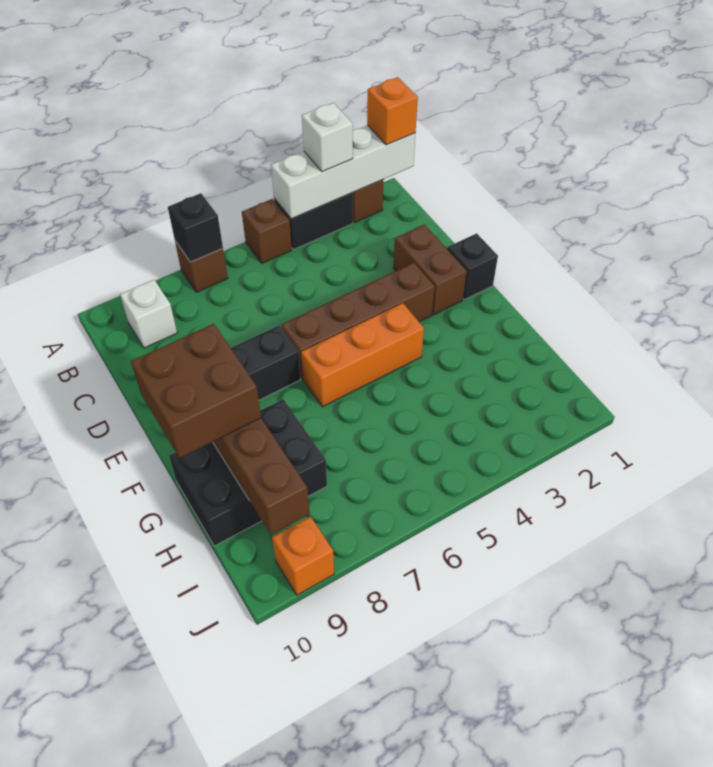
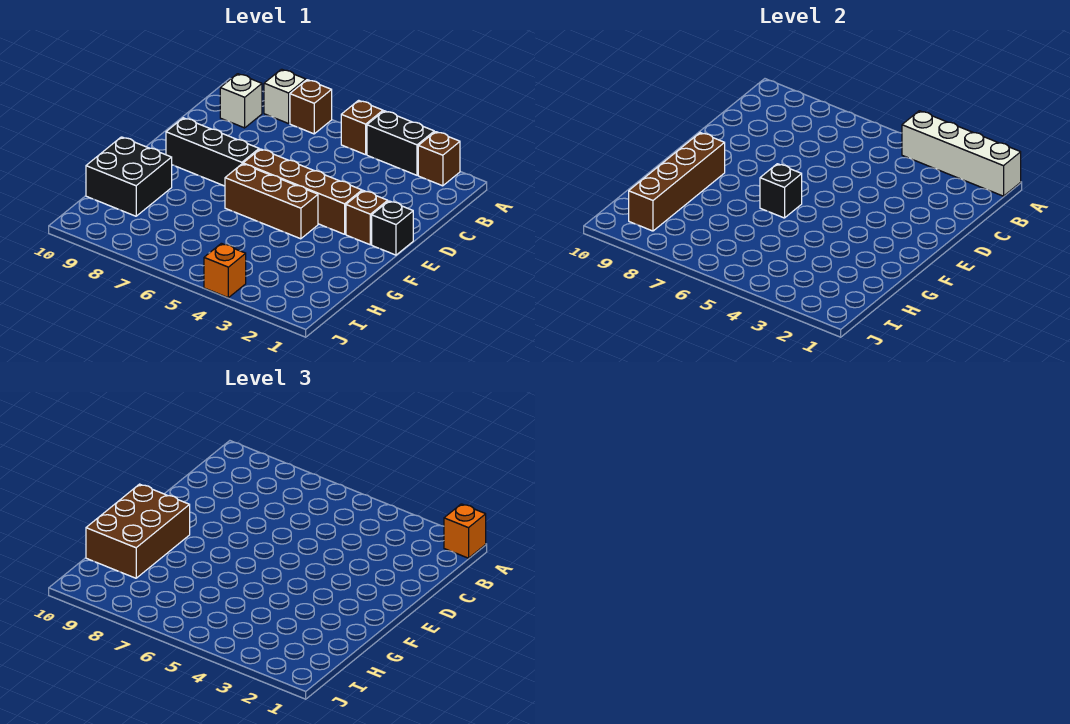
white 1x1 brick [302,103,353,172] -> white 1x1 brick moved to [264,69,306,124]
black 1x1 brick [168,193,223,262] -> black 1x1 brick moved to [760,164,802,218]
brown 1x2 brick [393,225,467,315] -> brown 1x1 brick [346,191,388,245]
orange 1x3 brick [301,303,424,407] -> brown 1x3 brick [225,164,318,239]
brown 2x2 brick [131,324,261,458] -> brown 2x3 brick [86,484,190,578]
black 2x3 brick [169,399,327,546] -> black 2x2 brick [86,137,172,216]
orange 1x1 brick [272,516,334,595] -> orange 1x1 brick moved to [204,243,246,298]

